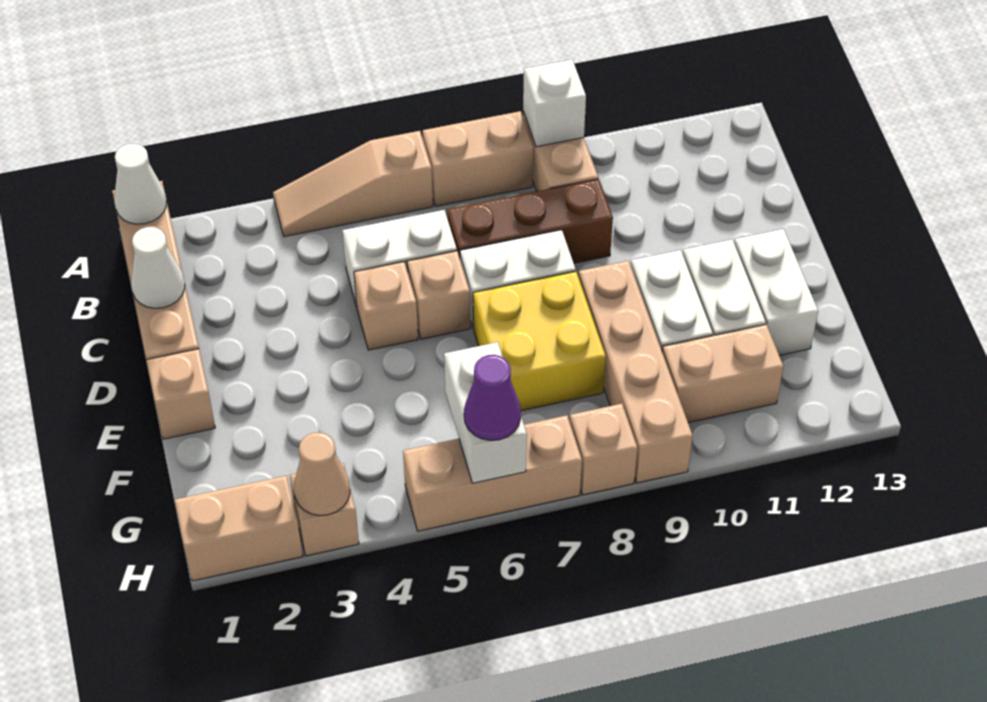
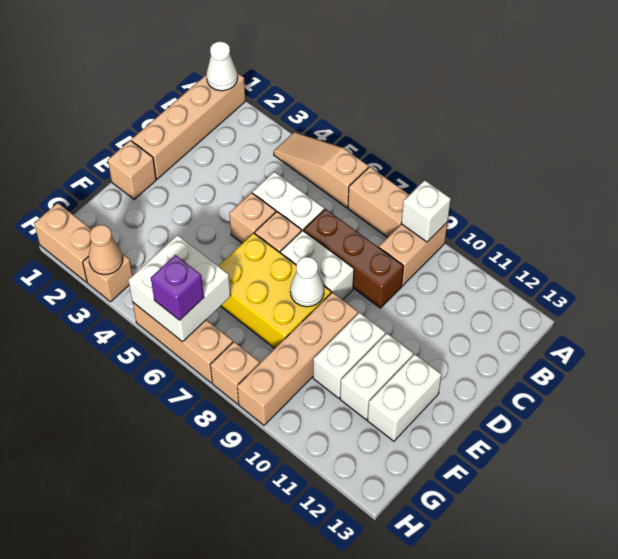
white 1x1 cone [131,227,185,308] -> white 1x1 cone moved to [290,257,324,307]
yellow 2x2 brick [473,272,606,411] -> yellow 2x3 brick [219,233,331,348]
white 1x2 brick [444,342,527,483] -> white 2x2 brick [128,235,231,342]
tan 1x2 brick [662,324,783,423] -> none
purple 1x1 cone [464,355,521,441] -> purple 1x1 brick [151,255,204,320]

